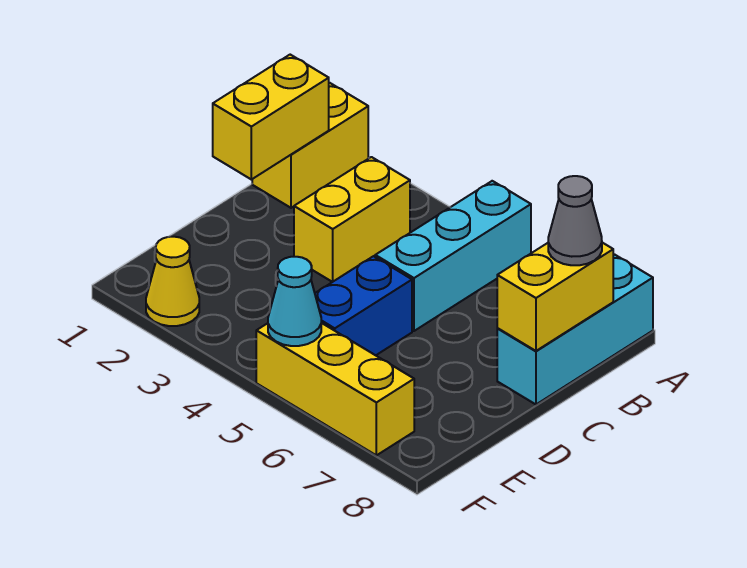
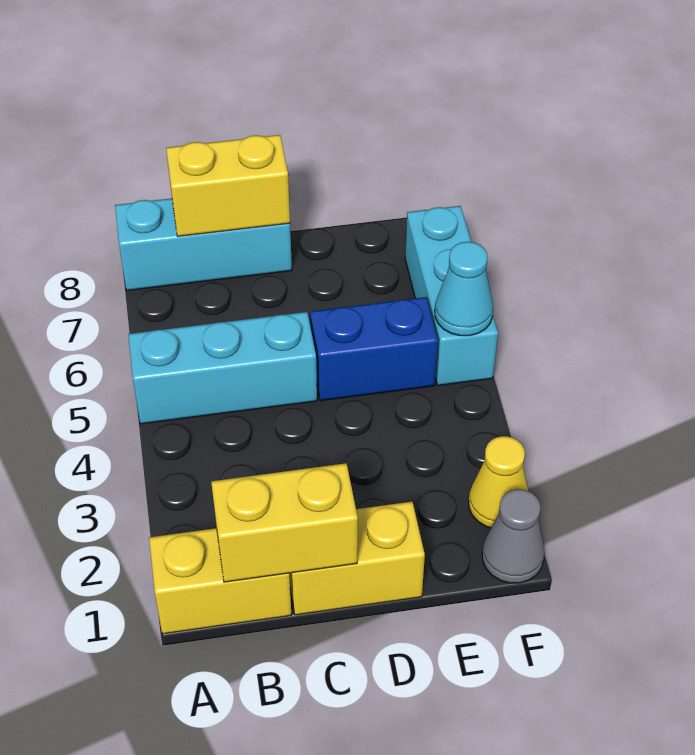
yellow 1x2 brick [294,157,410,282] -> yellow 1x2 brick moved to [289,502,425,615]
grey 1x1 cone [548,176,602,265] -> grey 1x1 cone moved to [482,489,545,583]
yellow 1x3 brick [256,323,414,455] -> cyan 1x3 brick [405,206,498,385]

